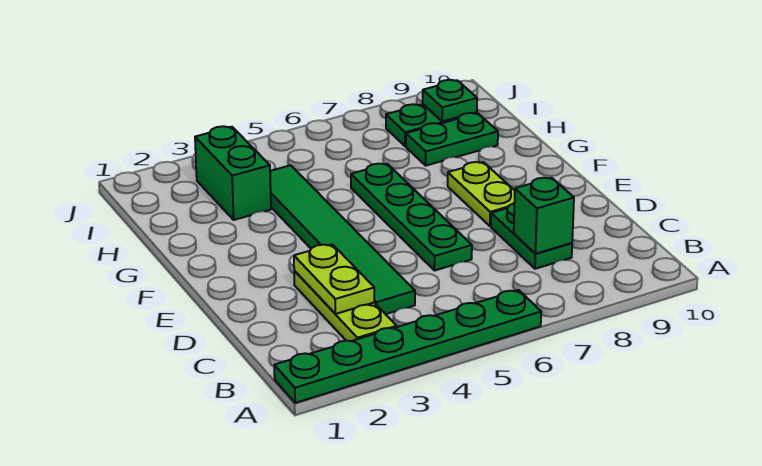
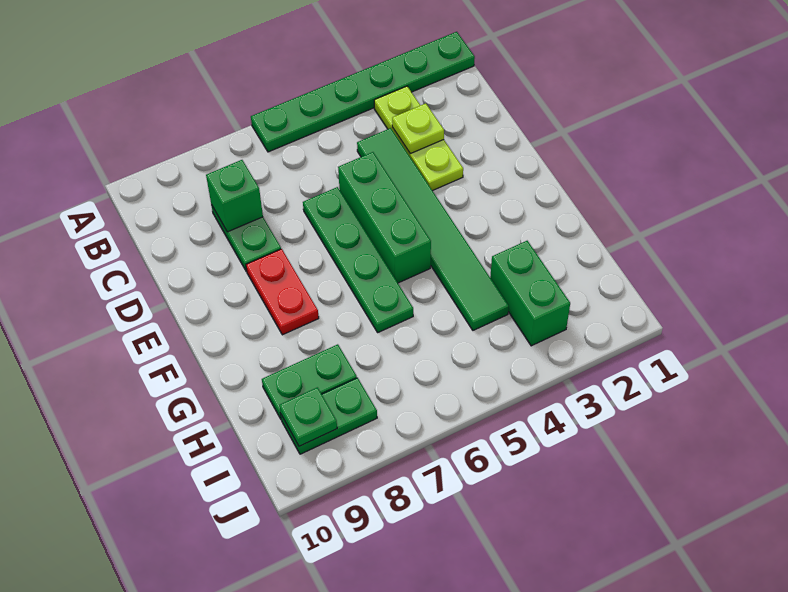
lime 1x2 plate [294,244,374,314] -> lime 1x1 plate [392,103,444,154]
none -> green 1x3 brick [338,152,431,283]
lime 1x2 plate [448,162,515,226] -> red 1x2 plate [246,249,319,335]

